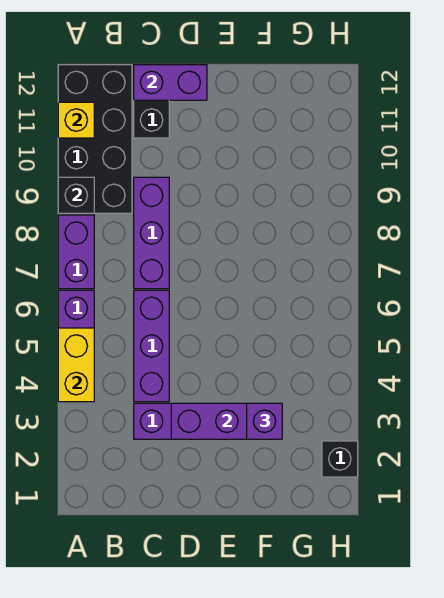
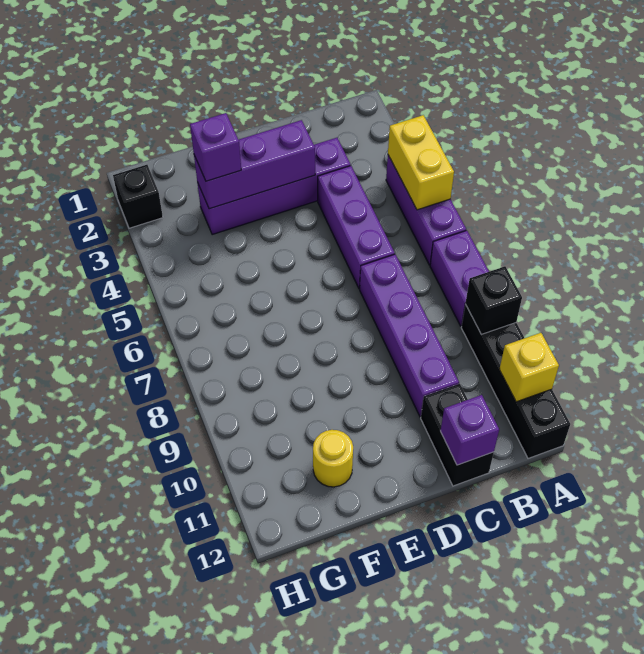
black 2x4 brick [58,65,132,213] -> black 1x4 brick [461,305,570,458]
purple 1x3 brick [134,177,169,289] -> purple 1x4 brick [360,254,459,417]
purple 1x2 brick [134,65,207,100] -> purple 1x1 brick [441,395,499,465]
none -> yellow 1x1 round brick [313,430,353,487]

